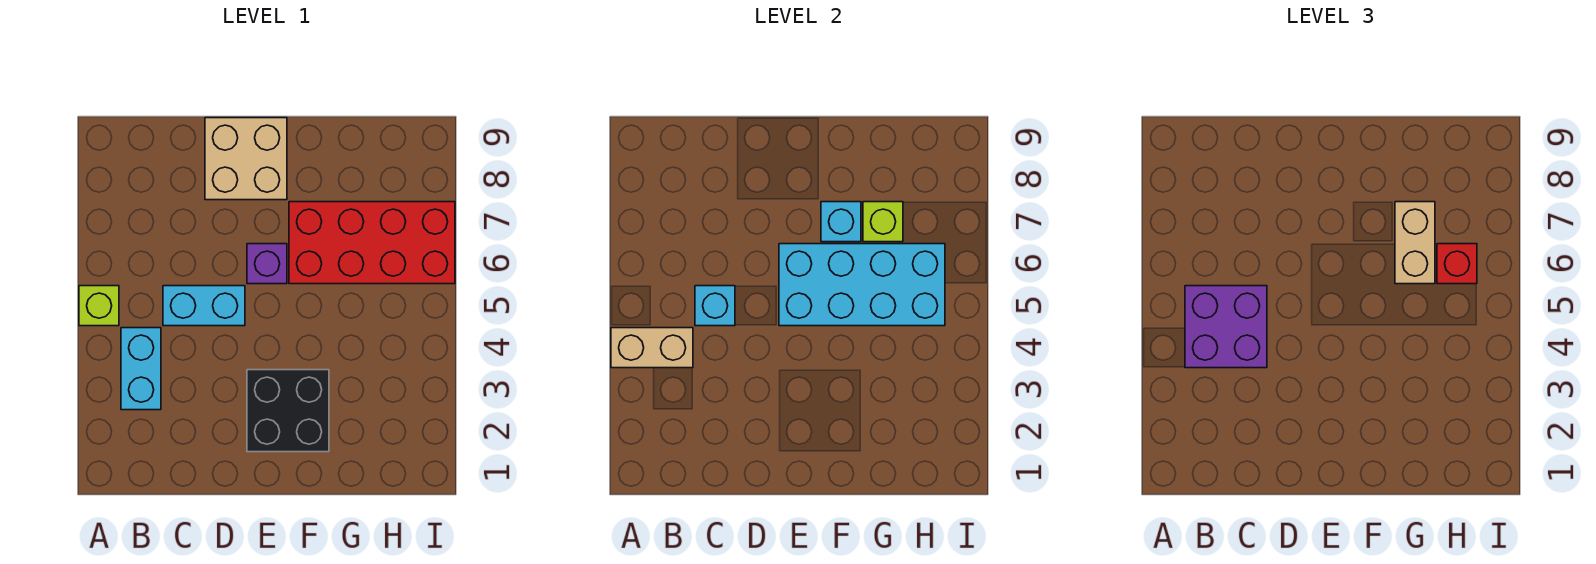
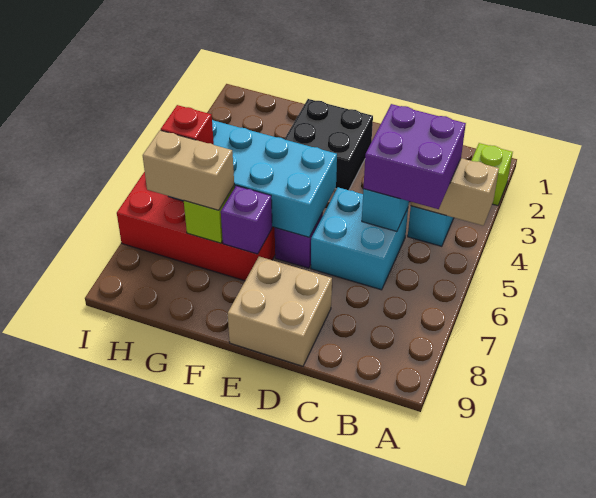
lime 1x1 brick [79,286,119,326] -> lime 1x1 brick moved to [471,143,513,206]
cyan 1x2 brick [163,286,245,326] -> cyan 2x2 brick [311,187,408,290]
cyan 1x1 brick [821,202,861,242] -> purple 1x1 brick [221,186,272,254]
tan 1x2 brick [1395,202,1435,284] -> tan 1x2 brick turned to [143,130,234,210]

